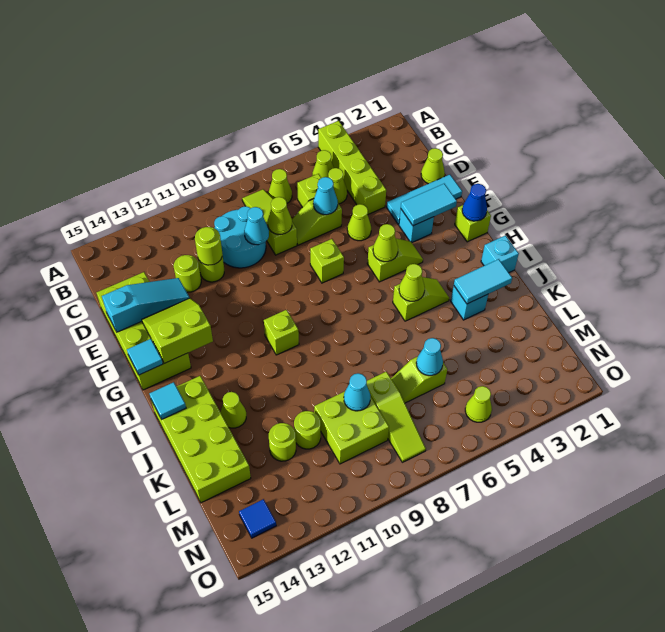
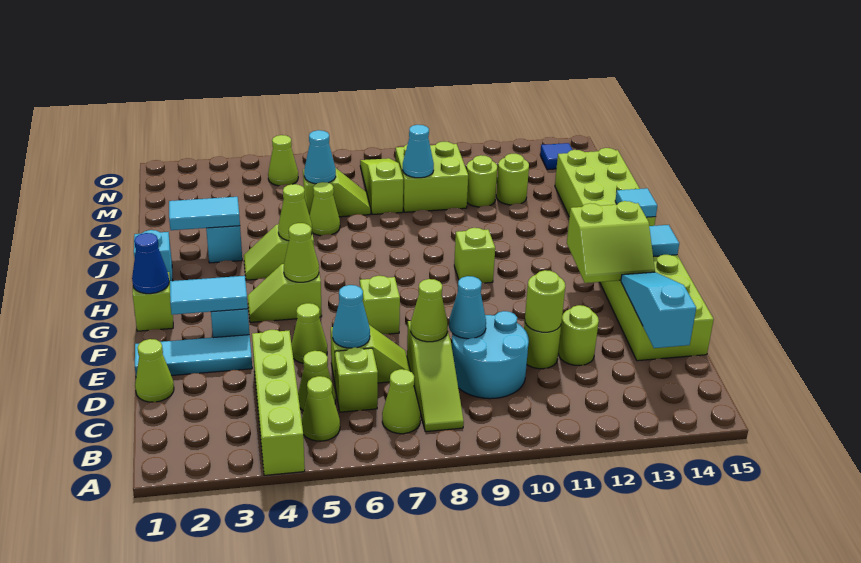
cyan 1x3 slope [102,278,189,332] -> cyan 1x3 slope turned to [621,272,696,348]
lime 1x1 cone [220,392,246,428] -> lime 1x1 cone moved to [309,182,340,236]

